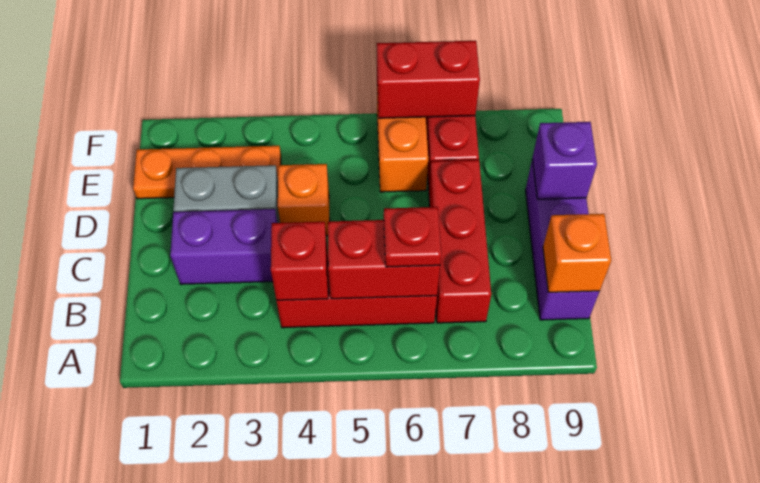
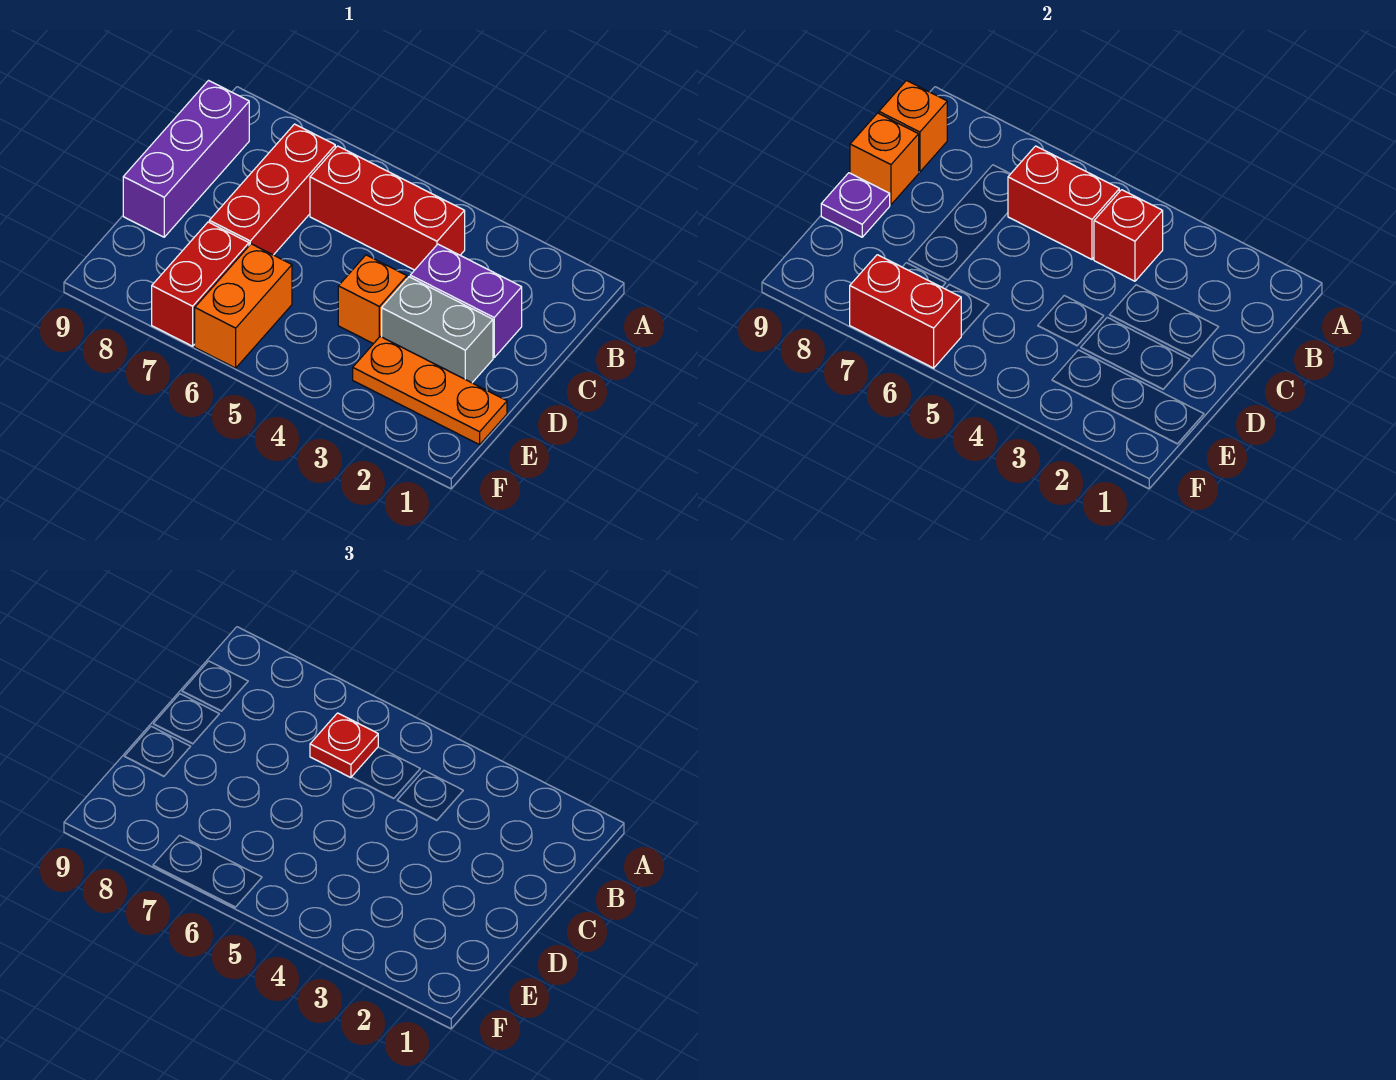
none -> orange 1x1 brick [850,113,919,205]
purple 1x1 brick [532,122,597,199] -> purple 1x1 plate [821,173,890,237]

